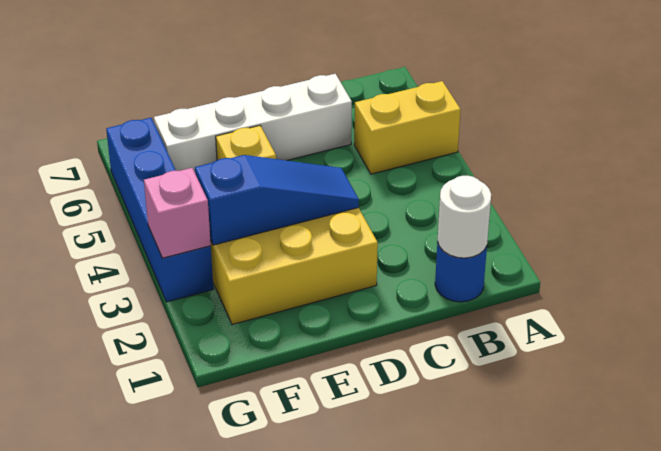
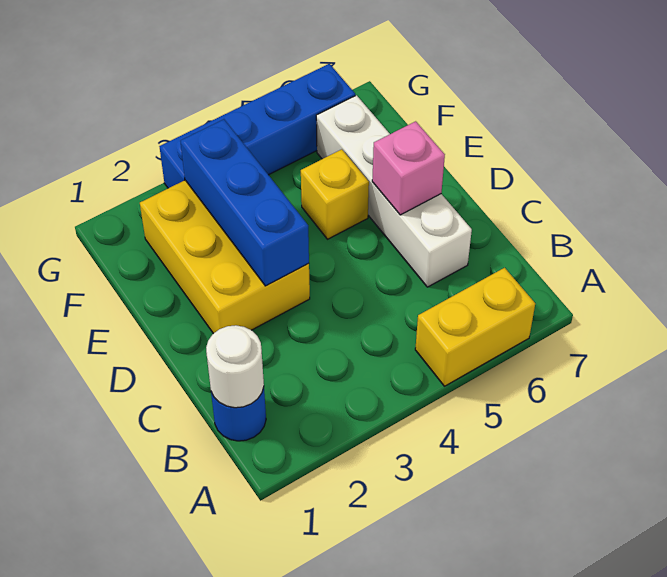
yellow 1x2 brick [354,81,461,174] -> yellow 1x2 brick turned to [415,268,535,386]
blue 1x3 slope [195,155,359,245] -> blue 1x3 brick [180,119,309,286]
pink 1x1 brick [144,168,211,258] -> pink 1x1 brick moved to [372,121,445,215]

